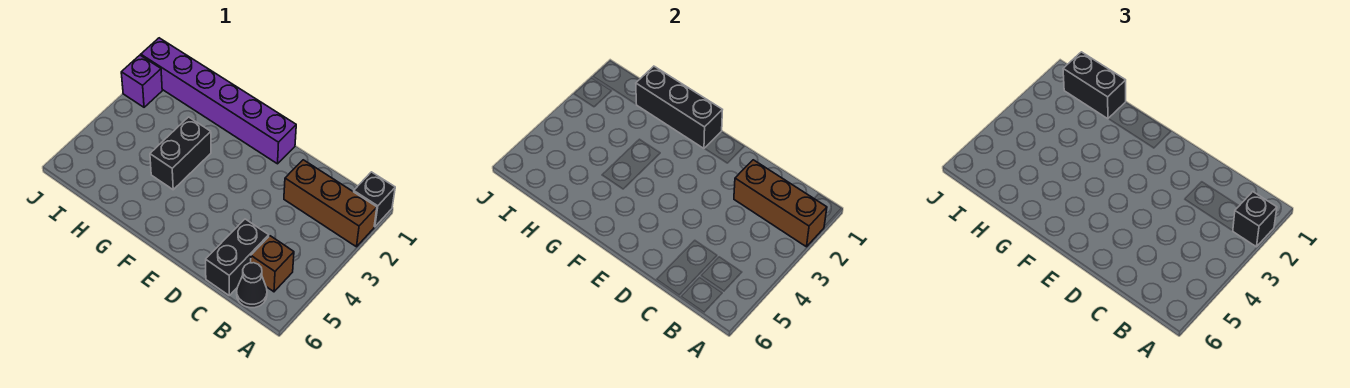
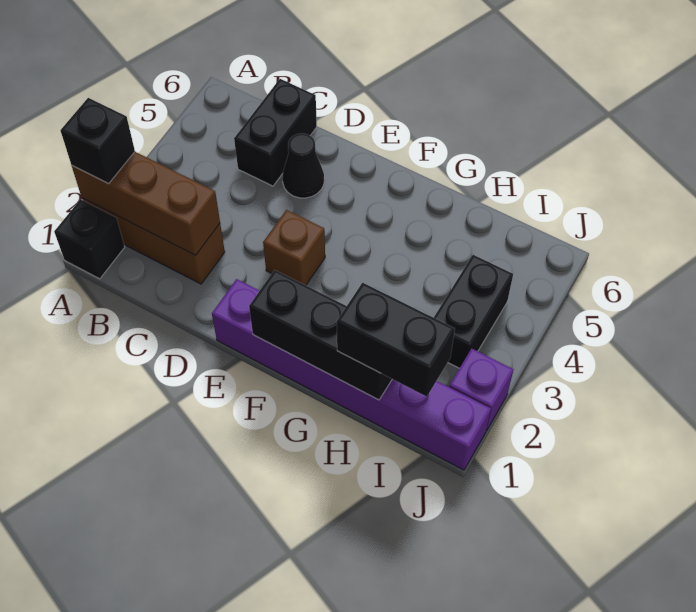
brown 1x1 brick [251,236,294,292] -> brown 1x1 brick moved to [263,210,325,285]
black 1x1 cone [237,263,267,308] -> black 1x1 cone moved to [282,133,324,198]
black 1x2 brick [150,117,211,190] -> black 1x2 brick moved to [434,255,513,368]

